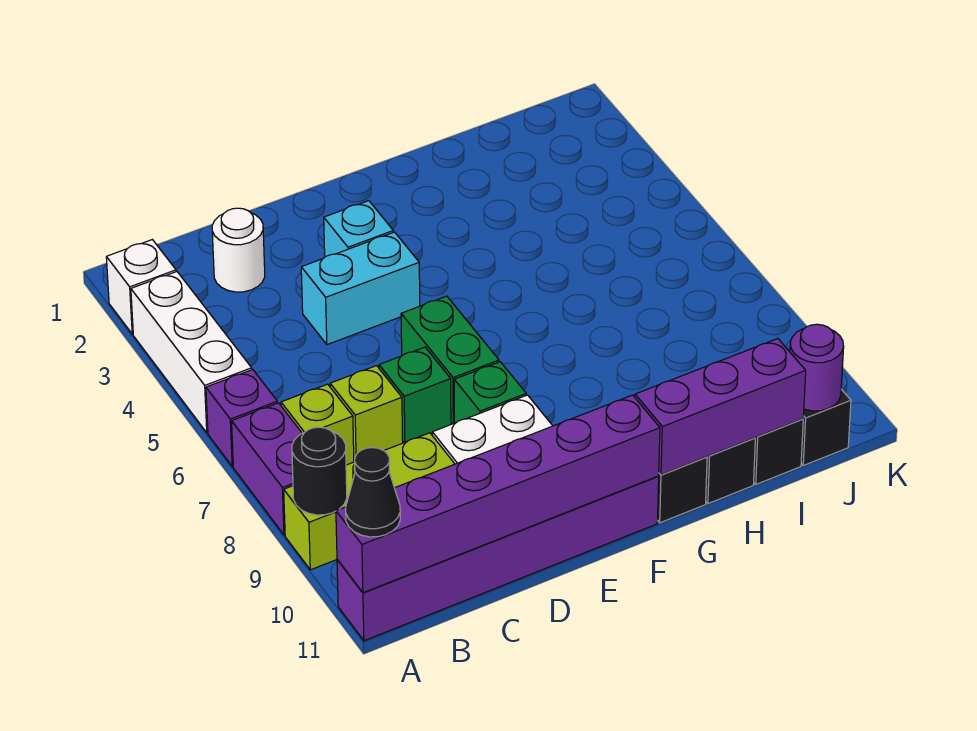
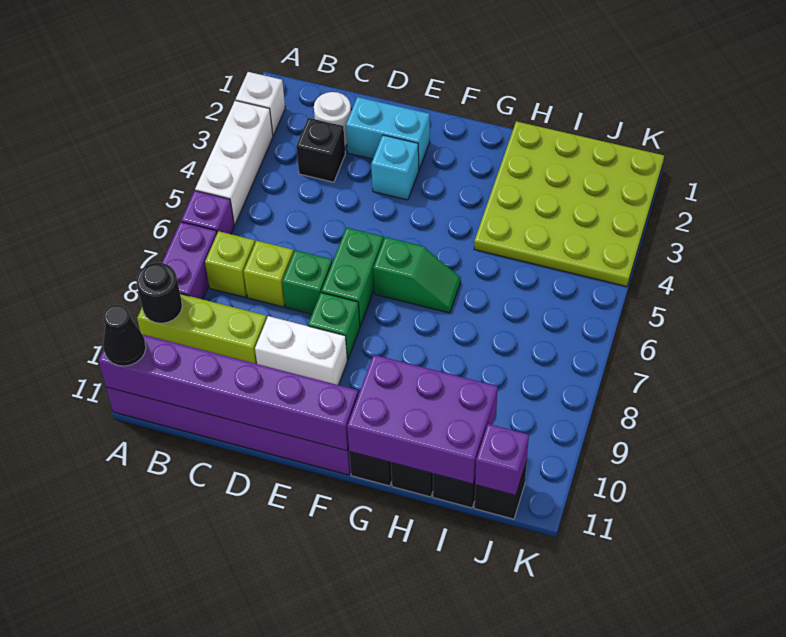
none -> black 1x1 brick [296,118,345,182]
cyan 1x2 brick [301,232,420,345] -> cyan 1x2 brick moved to [346,97,430,169]
none -> green 1x2 slope [373,237,461,313]
purple 1x3 brick [635,339,806,475] -> purple 2x3 brick [347,355,498,484]
none -> lime 4x4 plate [474,121,664,287]
purple 1x1 round brick [790,324,844,411] -> purple 1x1 brick [475,424,529,495]

